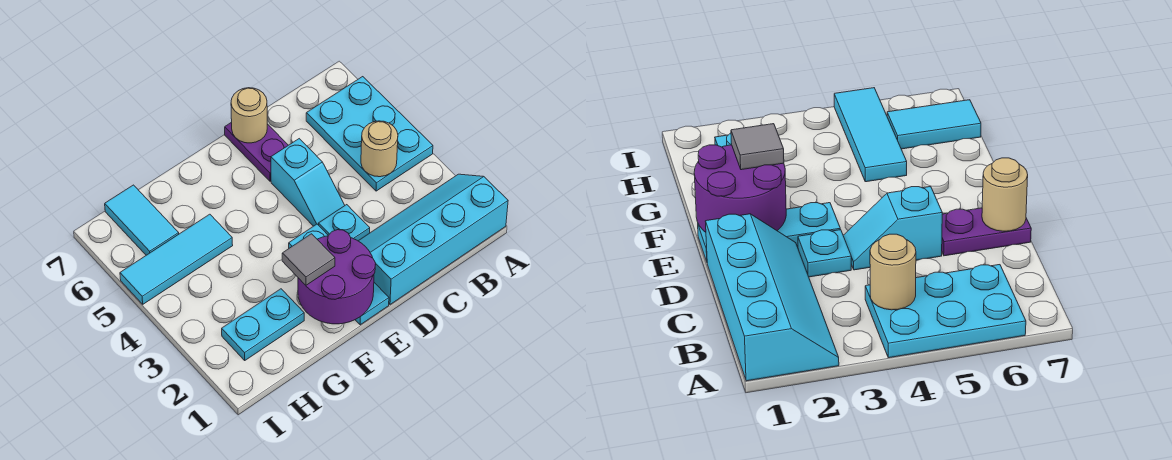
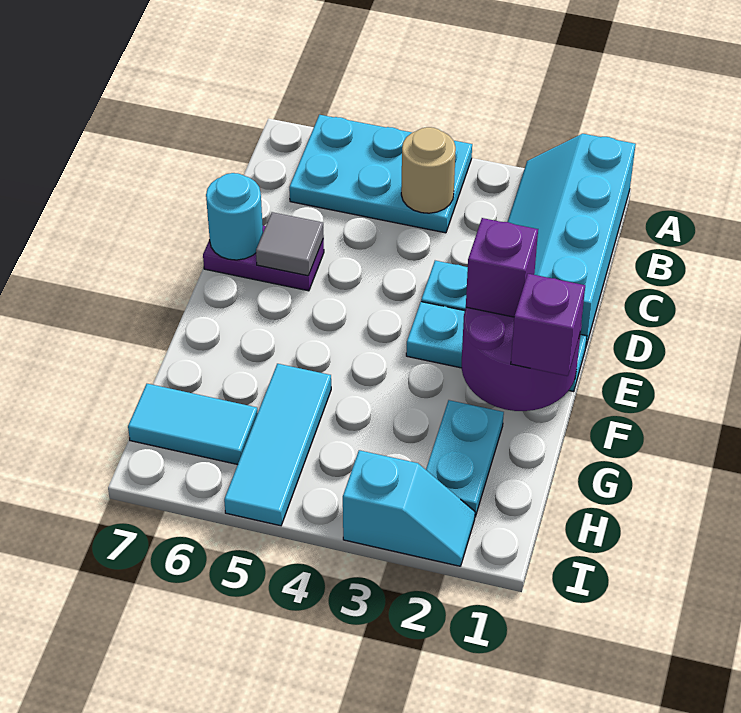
cyan 1x2 slope [271,139,345,226] -> cyan 1x2 slope moved to [343,450,475,566]
tan 1x1 round brick [231,88,267,143] -> cyan 1x1 round brick [206,173,263,260]
none -> purple 1x1 brick [466,218,538,317]
none -> purple 1x1 brick [511,274,585,376]
grey 1x1 tile [282,234,335,285] -> grey 1x1 tile moved to [256,212,324,276]

